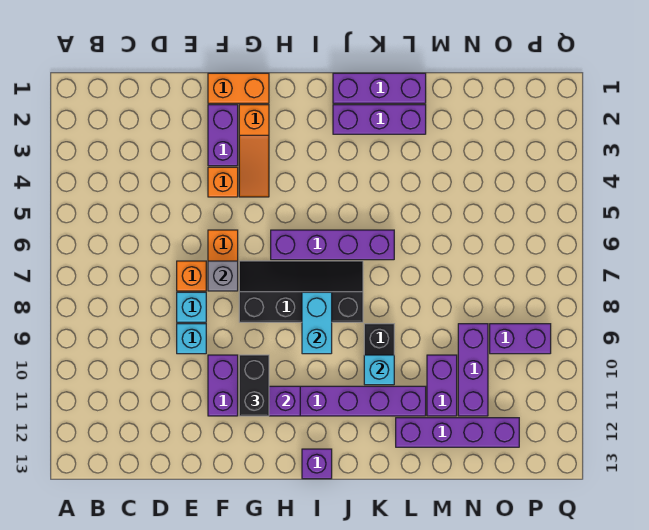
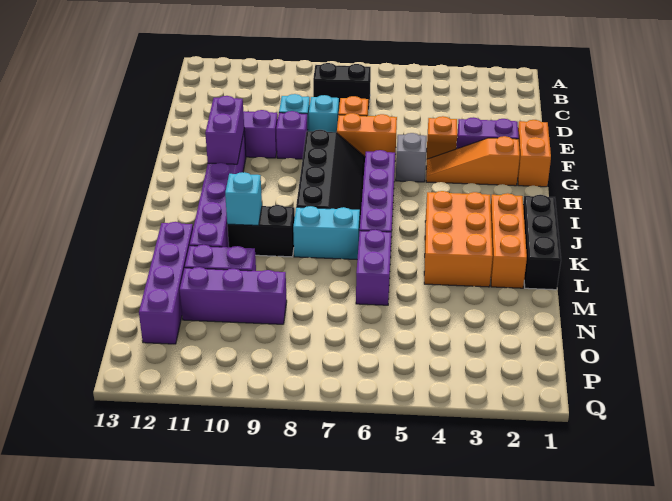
grey 1x1 brick [208,261,238,291] -> grey 1x1 brick moved to [396,133,427,182]
black 1x2 brick [239,355,269,416] -> black 1x2 brick moved to [313,63,371,110]
cyan 1x2 brick [302,292,332,354] -> cyan 1x2 brick moved to [293,206,360,259]
purple 1x1 brick [302,449,332,479] -> purple 1x1 brick moved to [276,111,308,159]
purple 1x3 brick [333,73,426,103] -> black 1x3 brick [523,195,561,290]
purple 1x3 brick [333,105,426,134] -> orange 1x3 brick [491,193,527,288]
none -> orange 2x3 brick [424,191,493,287]
purple 1x2 brick [490,324,551,354] -> purple 1x2 brick moved to [356,230,391,305]

